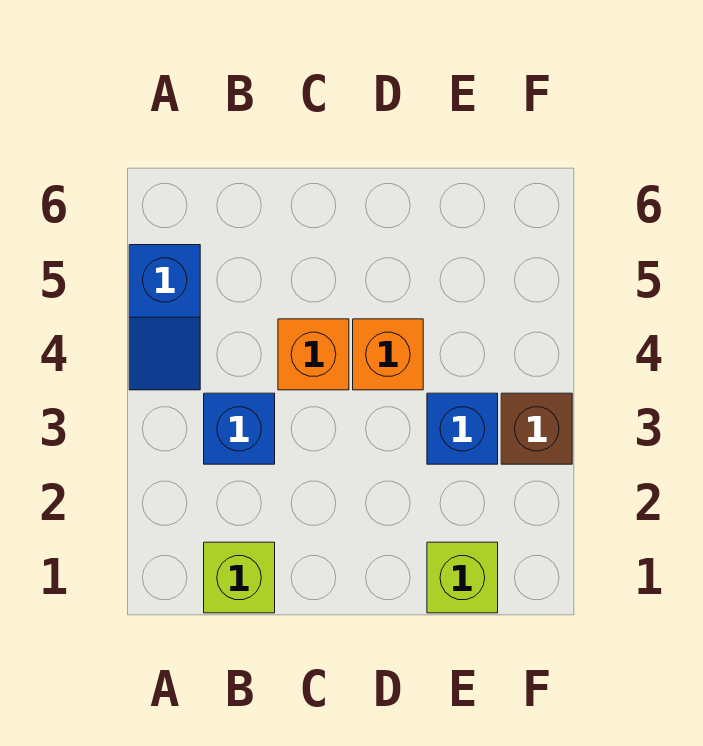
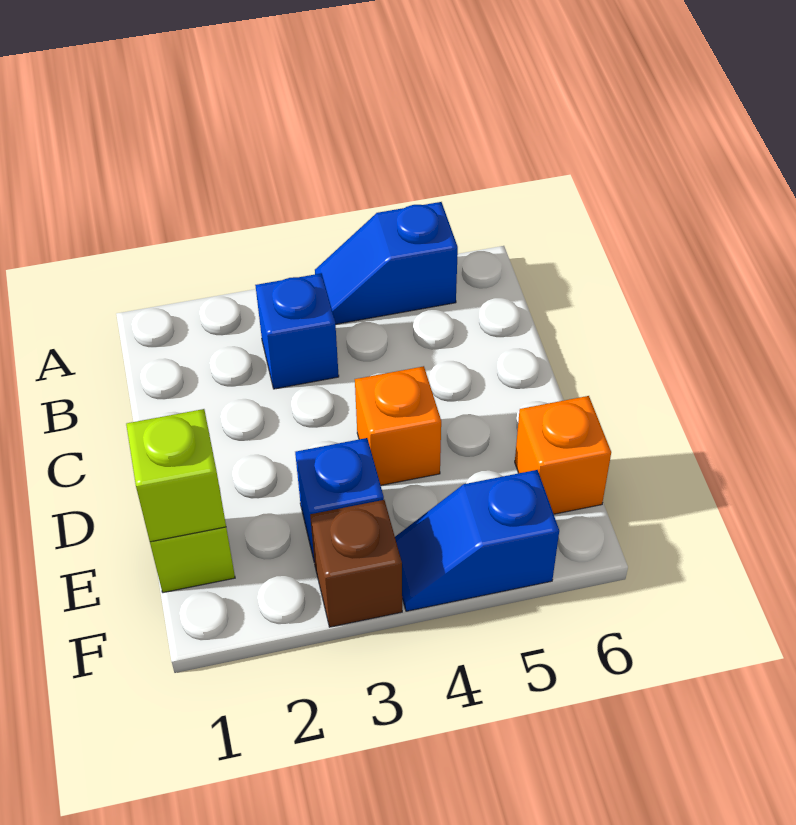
lime 1x1 brick [204,542,275,613] -> lime 1x1 brick moved to [126,409,226,542]
orange 1x1 brick [278,319,349,390] -> orange 1x1 brick moved to [515,396,611,514]
none -> blue 1x2 slope [395,470,559,611]

